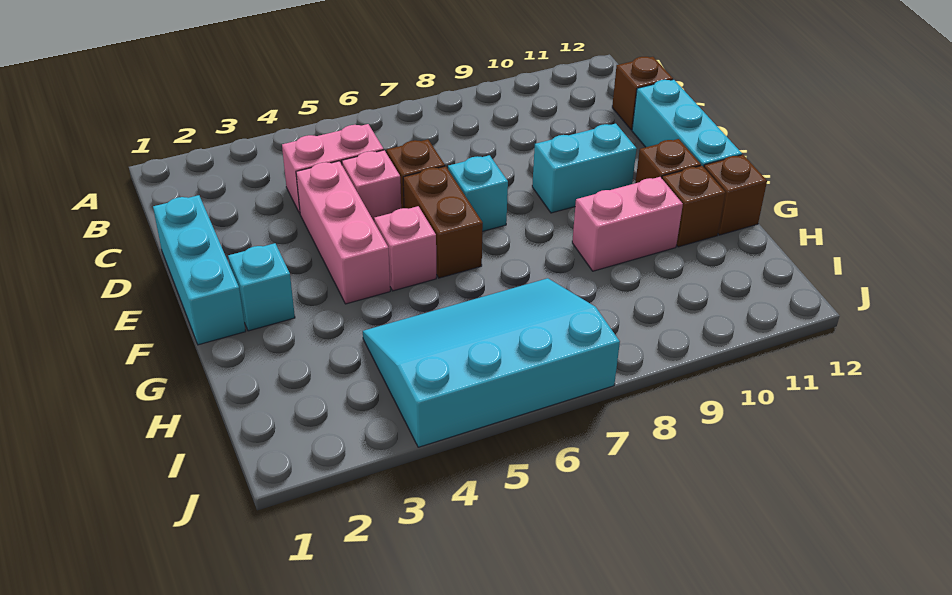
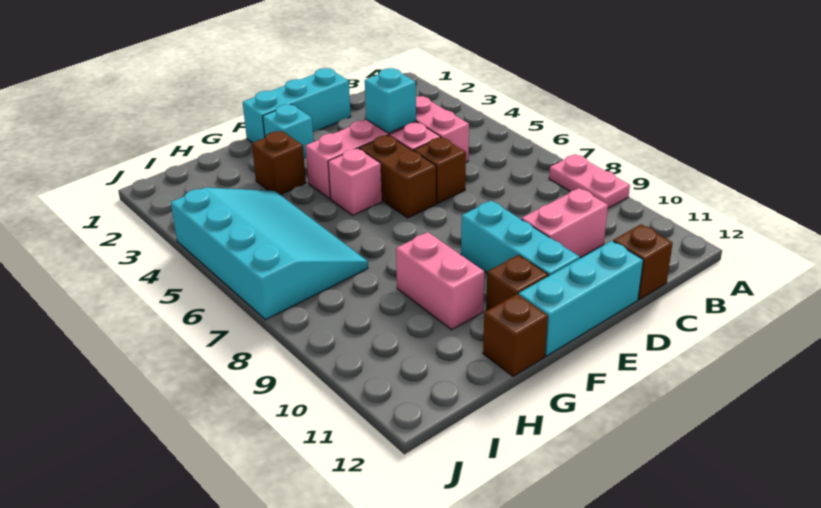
none -> pink 1x2 plate [549,154,630,208]
none -> pink 1x2 brick [521,188,608,258]
brown 1x2 brick [403,166,483,278] -> brown 1x2 brick turned to [359,135,436,218]
cyan 1x1 brick [448,155,508,231] -> cyan 1x1 brick moved to [365,68,416,133]
cyan 1x2 brick [532,124,636,213] -> cyan 1x3 brick [461,201,580,276]
brown 1x1 brick [662,166,725,247] -> brown 1x1 brick moved to [252,131,306,195]

